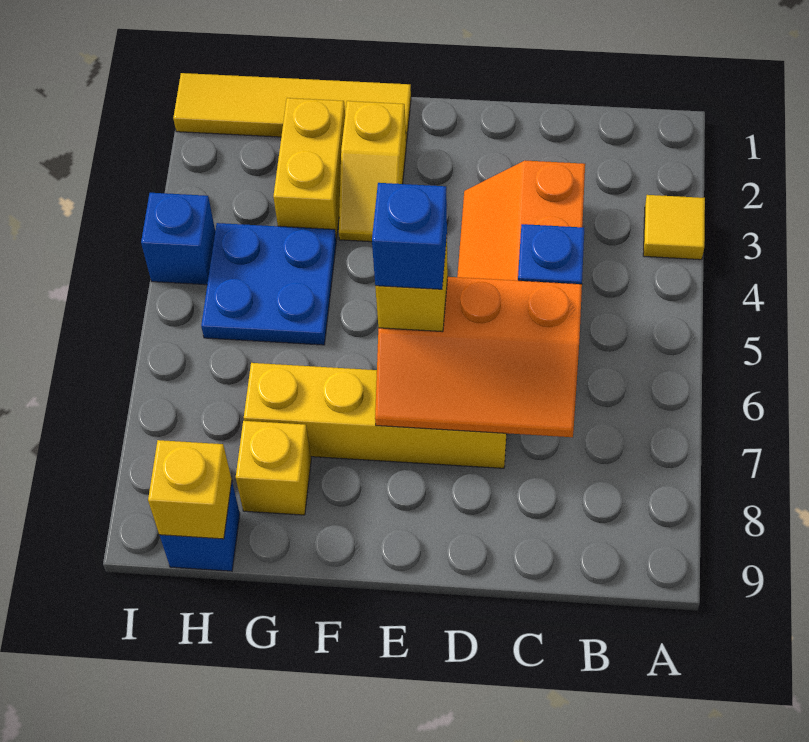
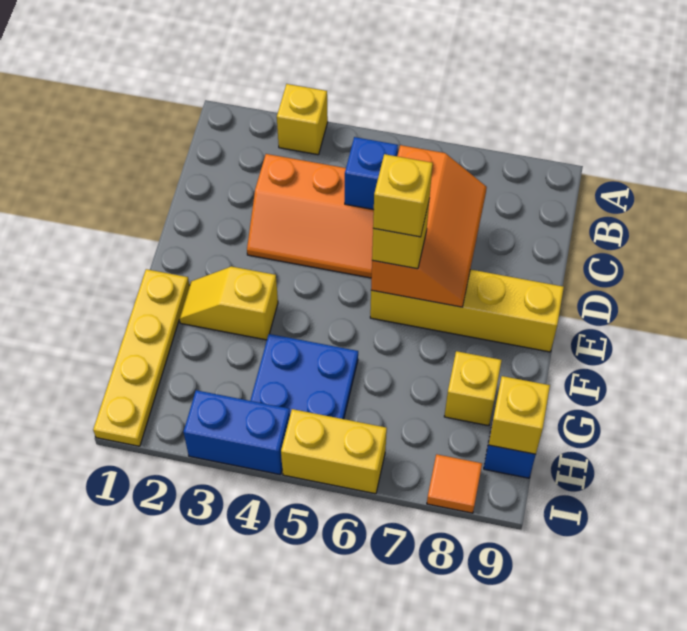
yellow 1x1 tile [643,195,705,260] -> yellow 1x1 brick [277,84,328,155]
yellow 1x4 brick [244,363,507,468] -> yellow 1x4 brick turned to [370,269,564,352]
blue 1x1 brick [372,183,447,289] -> yellow 1x1 brick [373,154,433,237]
yellow 1x4 tile [173,73,411,143] -> yellow 1x4 plate [93,269,190,446]
yellow 1x2 slope [339,101,406,242] -> yellow 1x2 slope turned to [179,266,278,340]
yellow 1x2 brick [273,98,345,239] -> yellow 1x2 brick moved to [281,409,387,494]
blue 1x1 brick [141,193,215,285] -> blue 1x2 brick [184,390,290,475]
none -> orange 1x1 tile [427,454,482,513]

